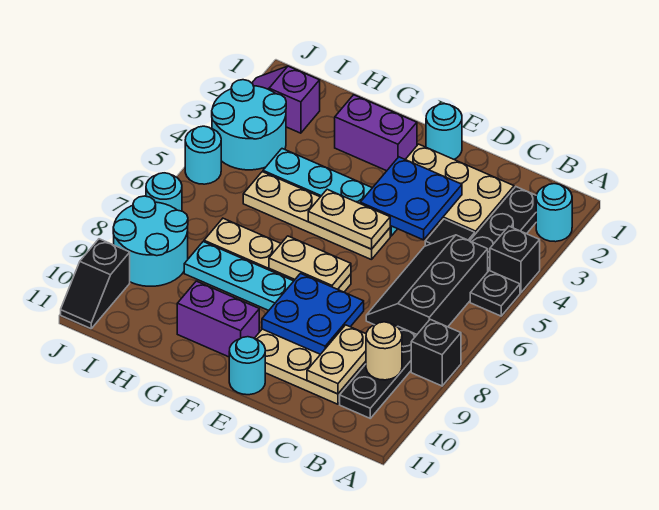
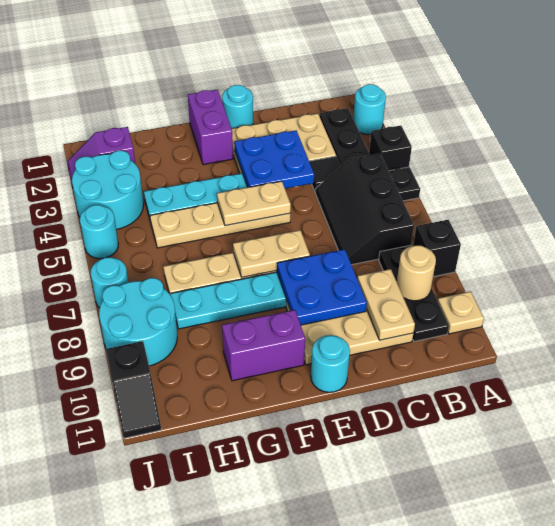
none -> tan 1x1 plate [438,291,484,334]
purple 1x2 brick [335,95,417,171] -> purple 1x2 brick turned to [188,90,233,165]

